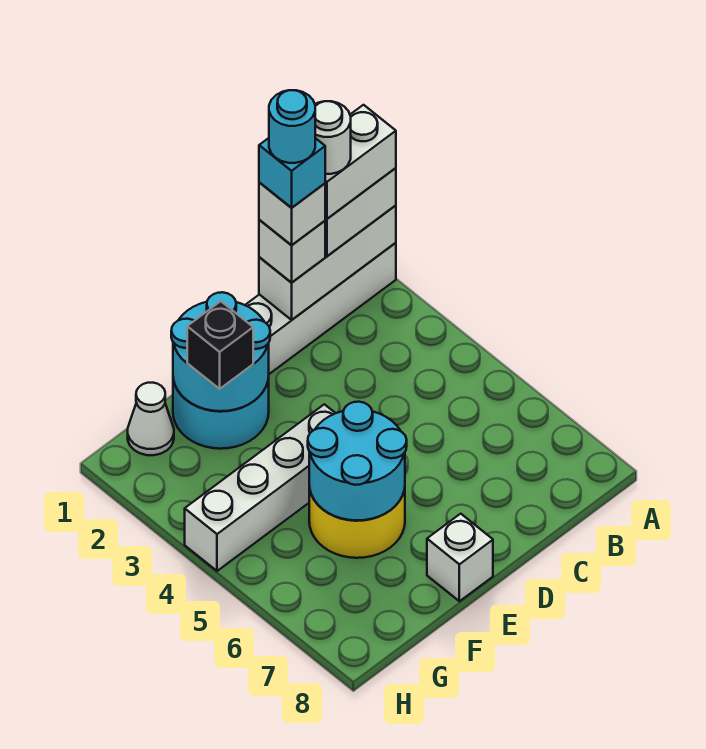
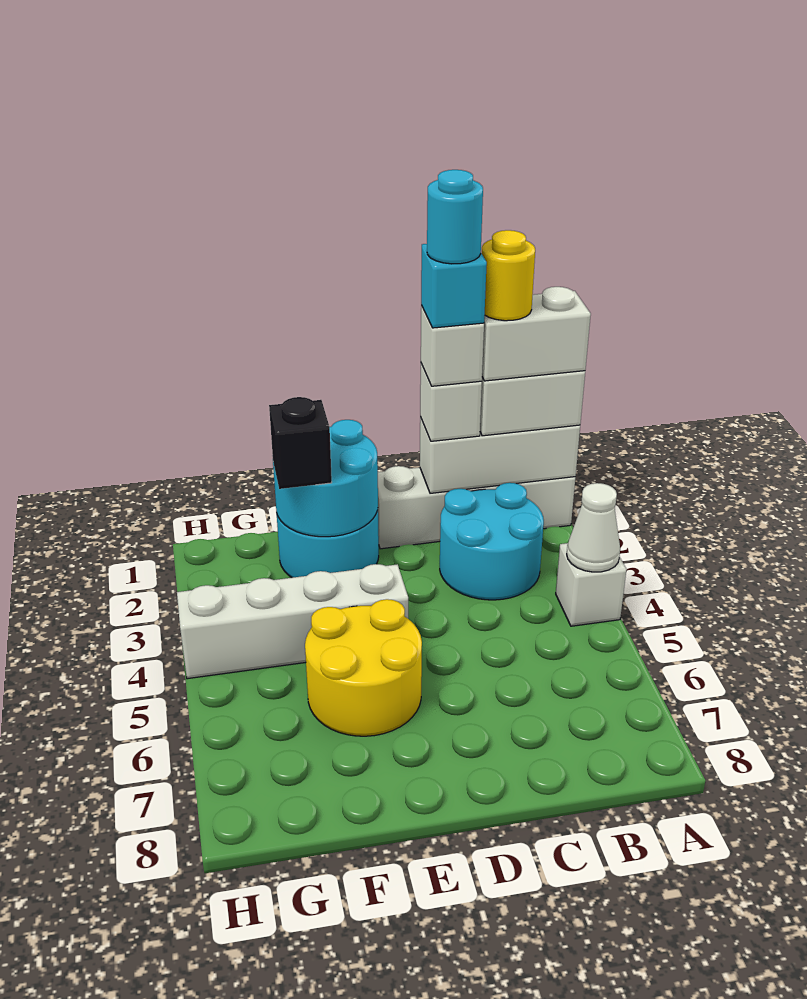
white 1x1 round brick [315,101,351,174] -> yellow 1x1 round brick [482,230,535,321]
cyan 2x2 round brick [308,402,407,521] -> cyan 2x2 round brick moved to [440,483,544,600]
white 1x1 brick [427,514,493,601] -> white 1x1 brick moved to [556,543,627,626]
white 1x1 cone [128,383,174,455] -> white 1x1 cone moved to [567,483,620,572]

